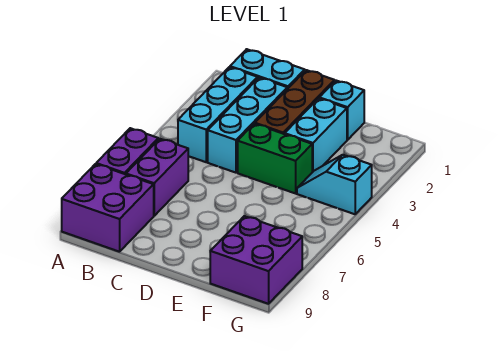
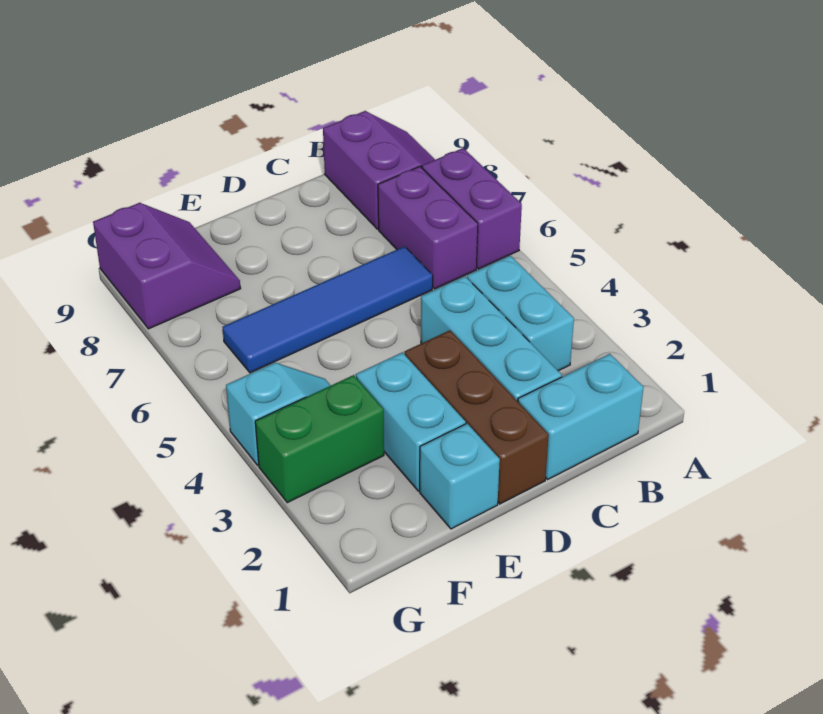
purple 2x2 brick [62,164,154,252] -> purple 2x2 slope [323,111,435,229]
cyan 1x3 brick [178,67,258,162] -> cyan 1x2 brick [467,256,574,371]
none -> blue 1x4 tile [223,246,433,373]
green 1x2 brick [238,124,312,193] -> green 1x2 brick moved to [255,375,384,503]
purple 2x2 brick [210,216,302,304] -> purple 2x2 slope [93,203,241,329]

